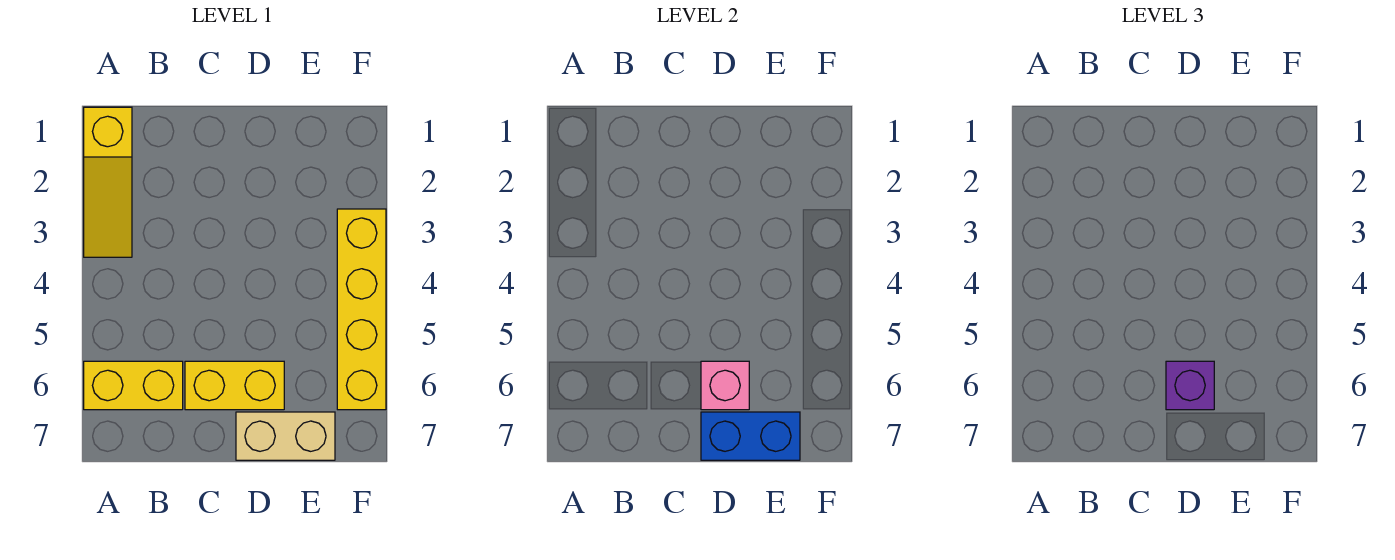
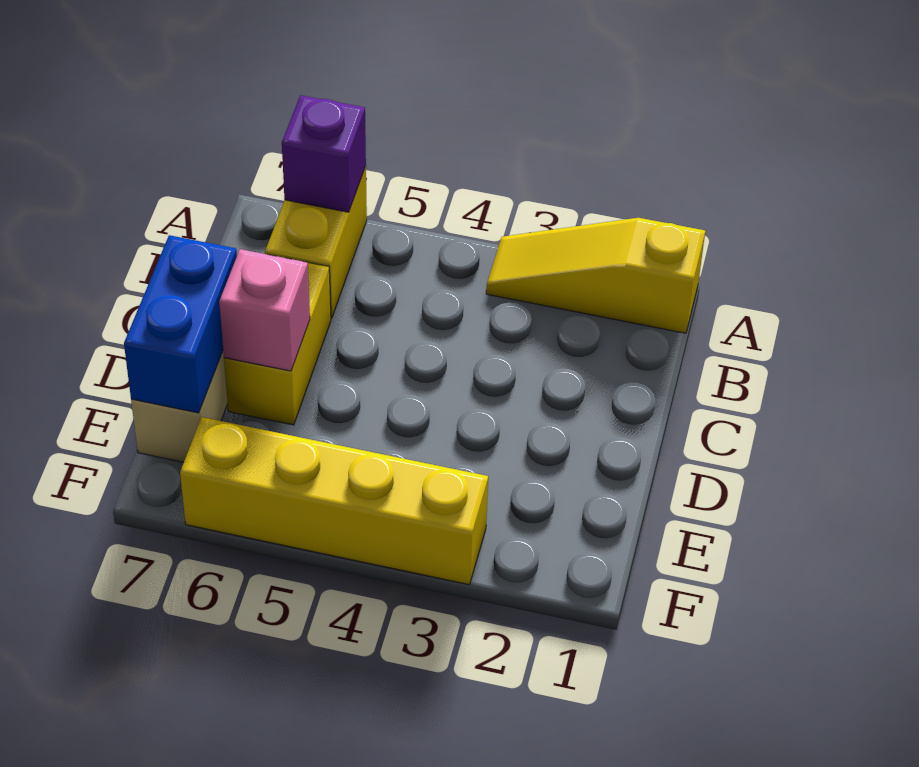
purple 1x1 brick [1166,361,1214,410] -> purple 1x1 brick moved to [282,95,366,212]

